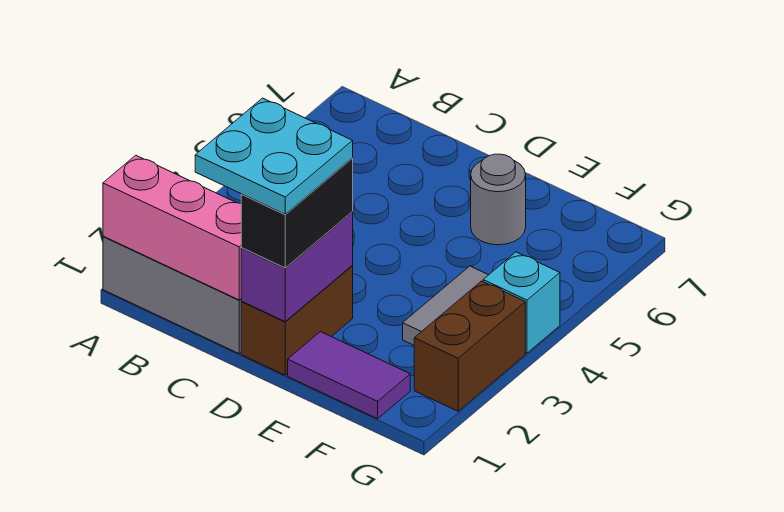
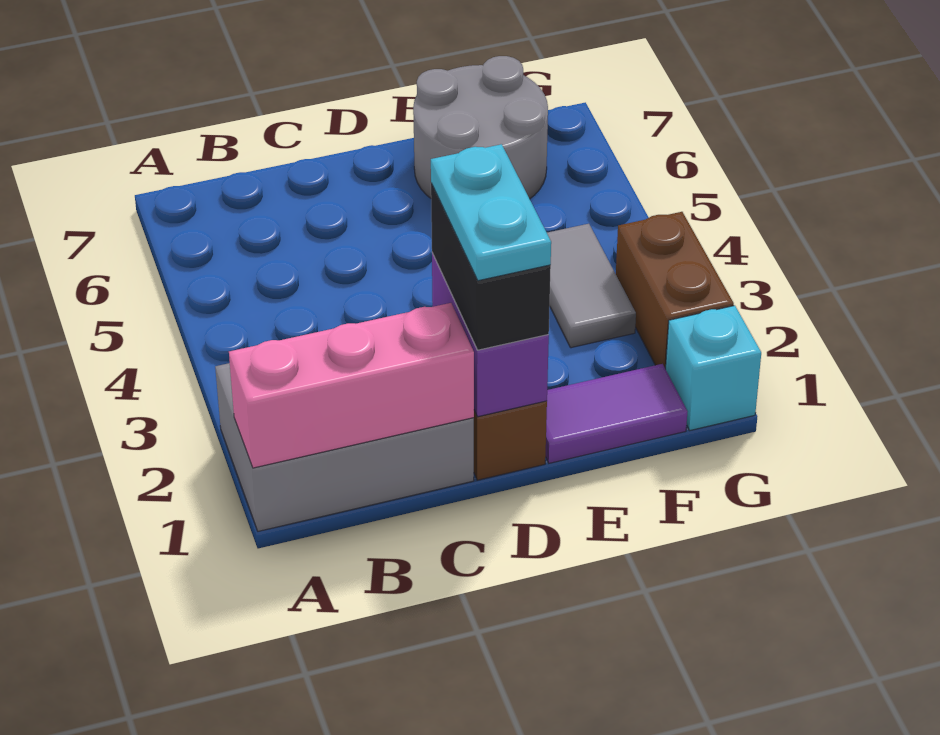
cyan 2x2 plate [195,98,353,214] -> cyan 1x2 plate [431,144,551,281]
grey 1x1 round brick [471,154,526,245] -> grey 2x2 round brick [413,56,548,199]
cyan 1x1 brick [483,252,560,353] -> cyan 1x1 brick moved to [666,306,761,431]

